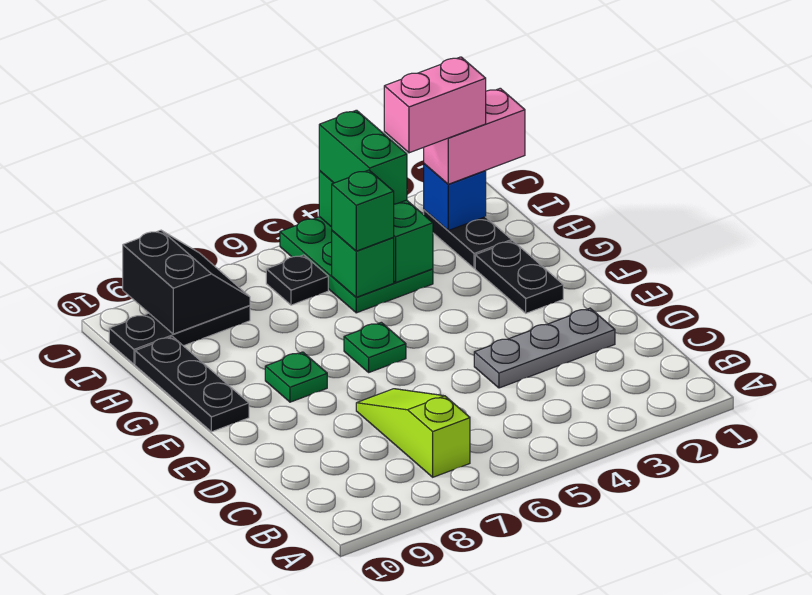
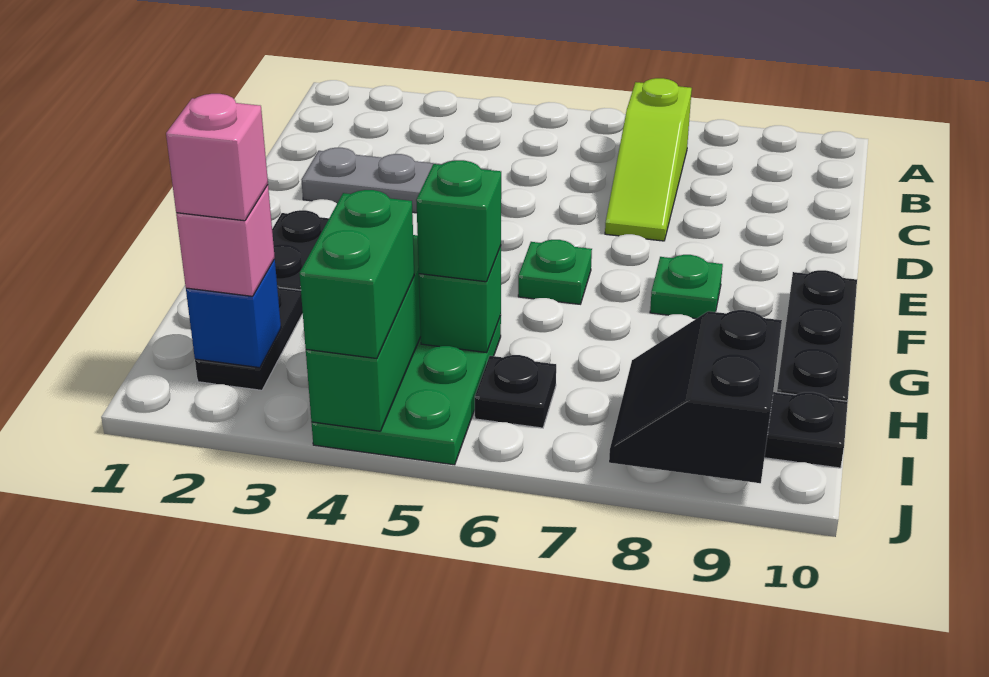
pink 1x2 brick [424,88,525,184] -> pink 1x1 brick [176,185,275,296]
pink 1x2 brick [384,57,486,153] -> pink 1x1 brick [166,94,268,221]

